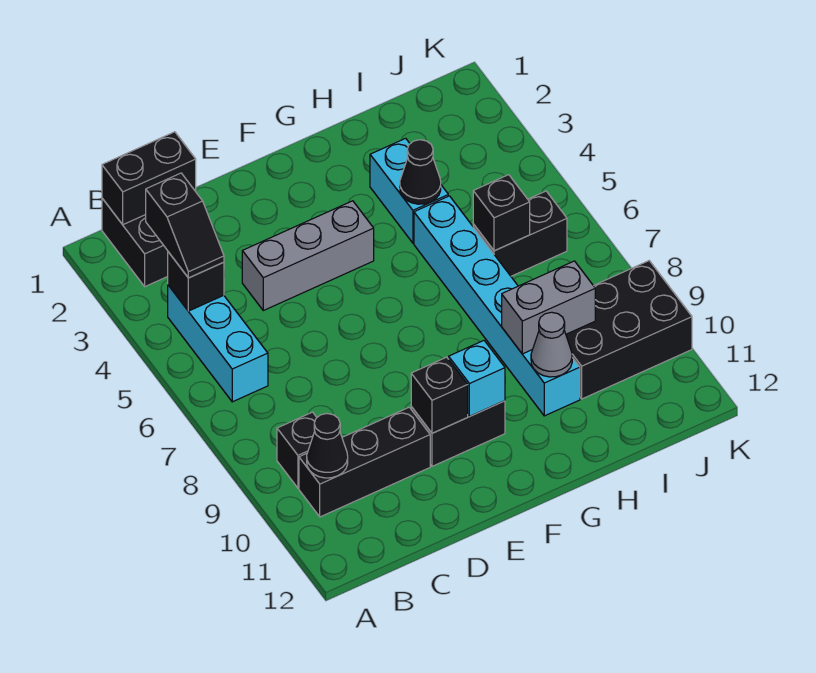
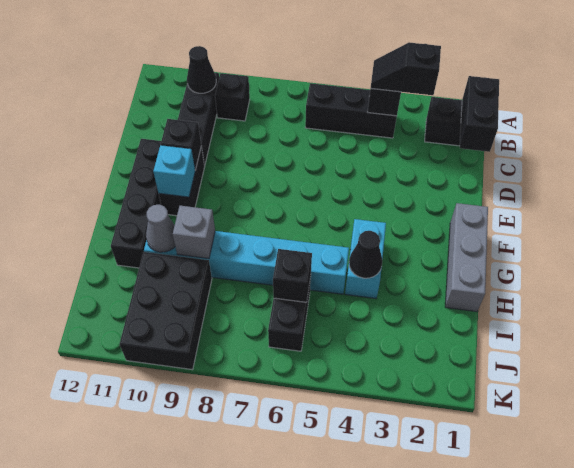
cyan 1x3 brick [168,285,268,402] -> black 1x3 brick [305,83,397,138]
grey 1x3 brick [242,201,374,310] -> grey 1x3 brick moved to [445,203,488,312]
none -> black 1x4 brick [111,139,161,268]
cyan 1x2 brick [370,138,448,243] -> cyan 1x2 brick turned to [345,219,386,299]
grey 1x2 brick [502,261,595,354] -> grey 1x1 brick [173,206,215,258]

